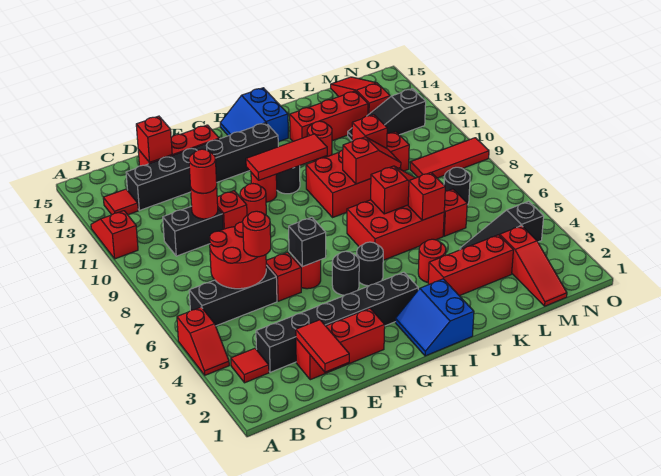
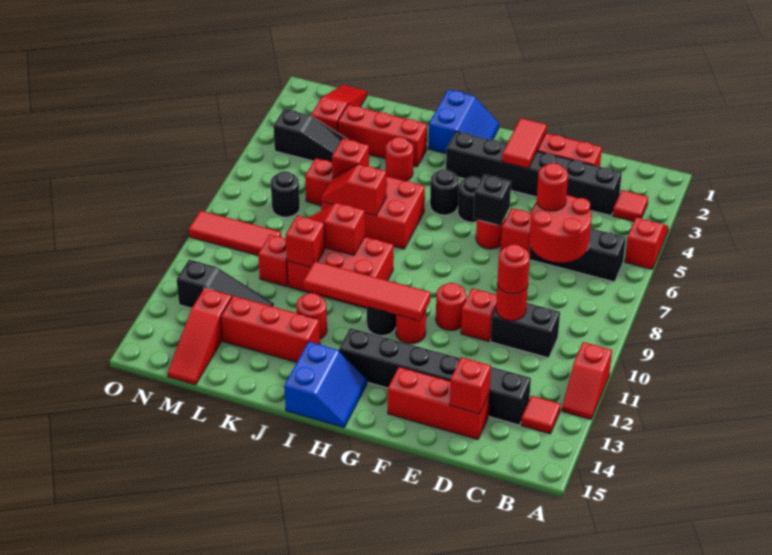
red 1x2 tile [296,320,349,372] -> red 1x2 tile moved to [502,118,547,168]
red 1x3 tile [246,134,327,180] -> red 1x4 tile [303,261,430,321]

